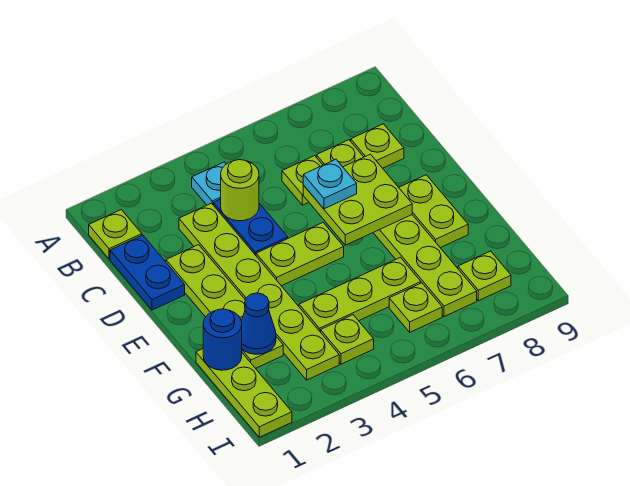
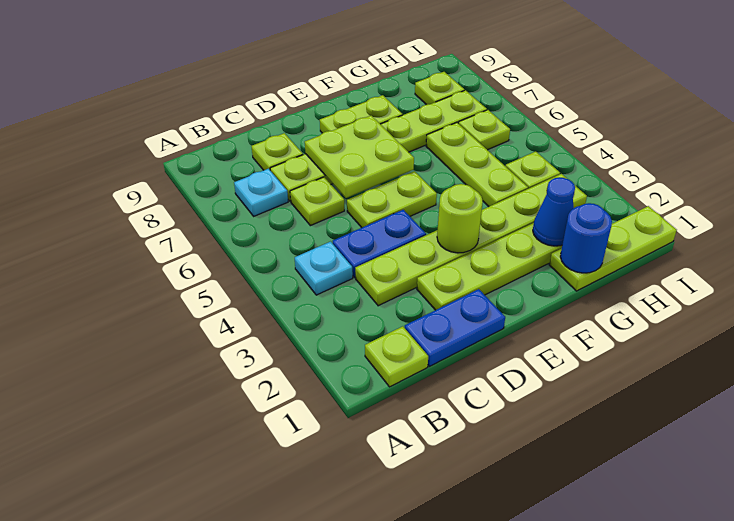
lime 1x1 round brick [221,160,259,221] -> lime 1x1 round brick moved to [437,184,483,253]
cyan 1x1 plate [303,159,357,209] -> cyan 1x1 plate moved to [234,169,288,216]
lime 1x2 plate [256,223,344,286] -> lime 1x2 plate turned to [347,171,437,228]

